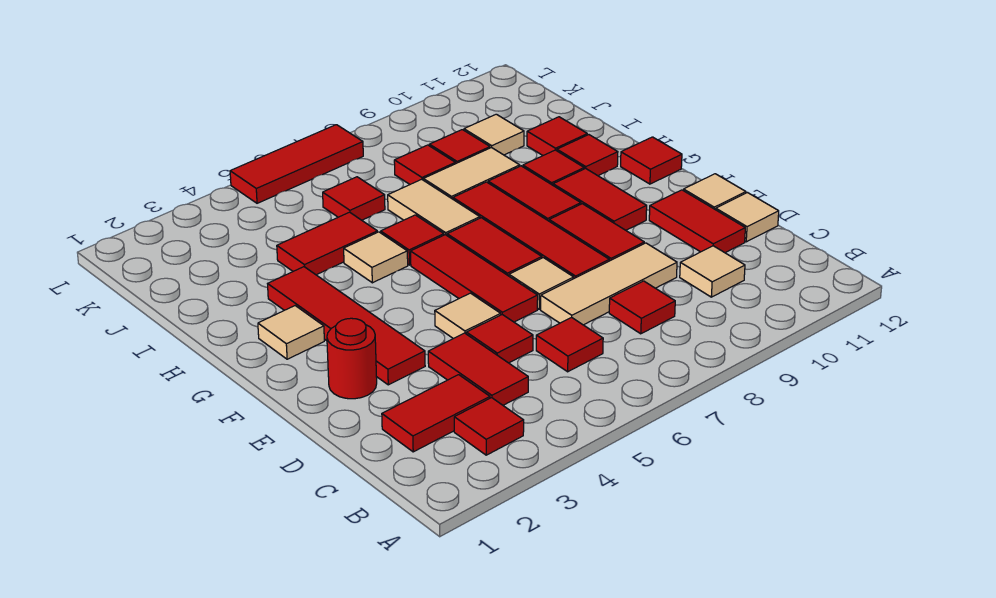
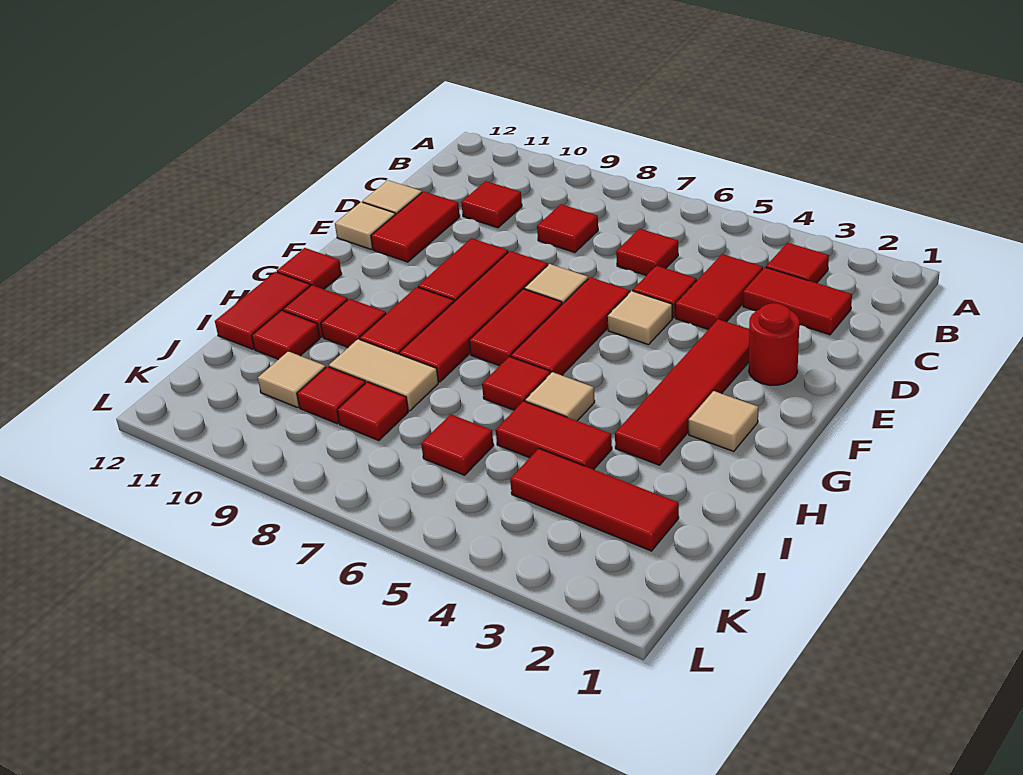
tan 1x1 tile [680,246,745,297] -> red 1x1 tile [461,181,522,228]
tan 1x3 tile [541,243,677,325] -> none
red 1x2 tile [553,168,647,230] -> red 1x2 tile moved to [215,272,310,349]
tan 1x2 tile [388,179,480,235] -> none
red 1x3 tile [230,125,363,203] -> red 1x3 tile moved to [510,449,679,551]

